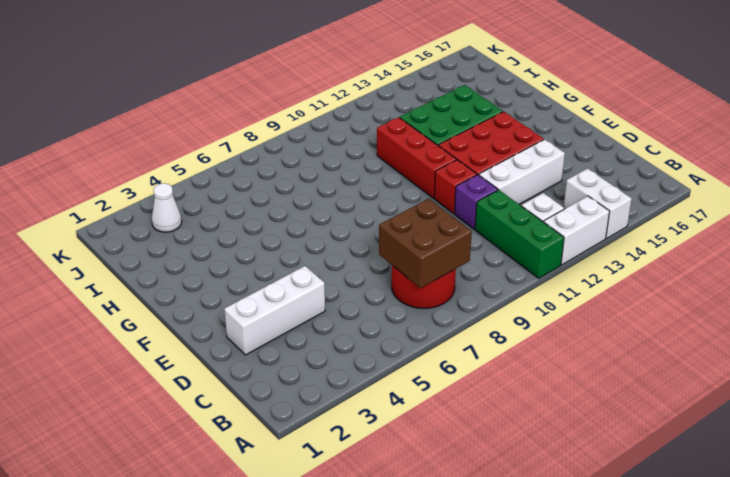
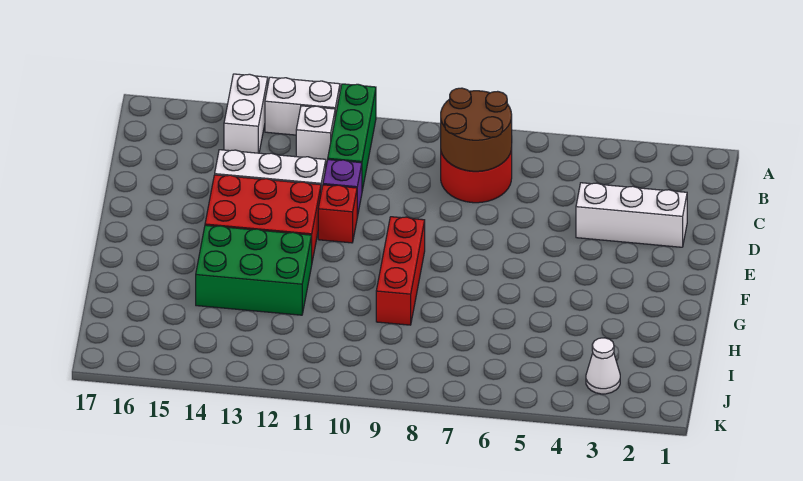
brown 2x2 brick [379,199,472,288] -> brown 2x2 round brick [441,88,512,171]
red 1x3 brick [377,117,456,198] -> red 1x3 brick moved to [376,217,425,325]

